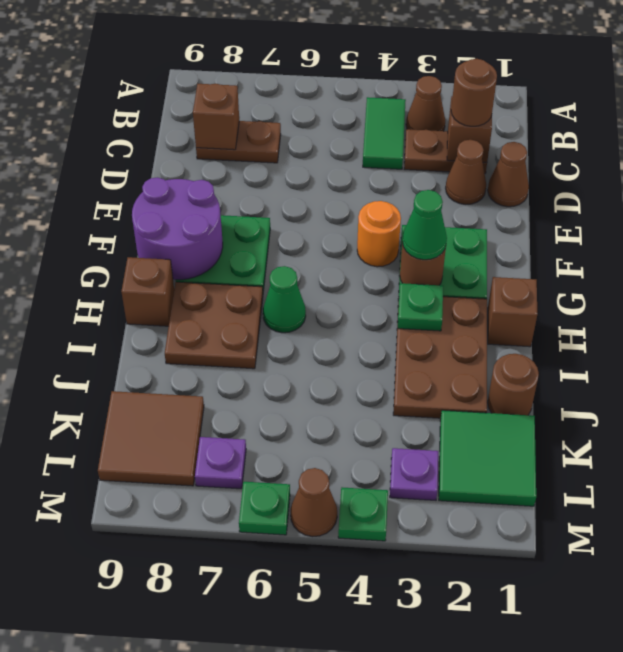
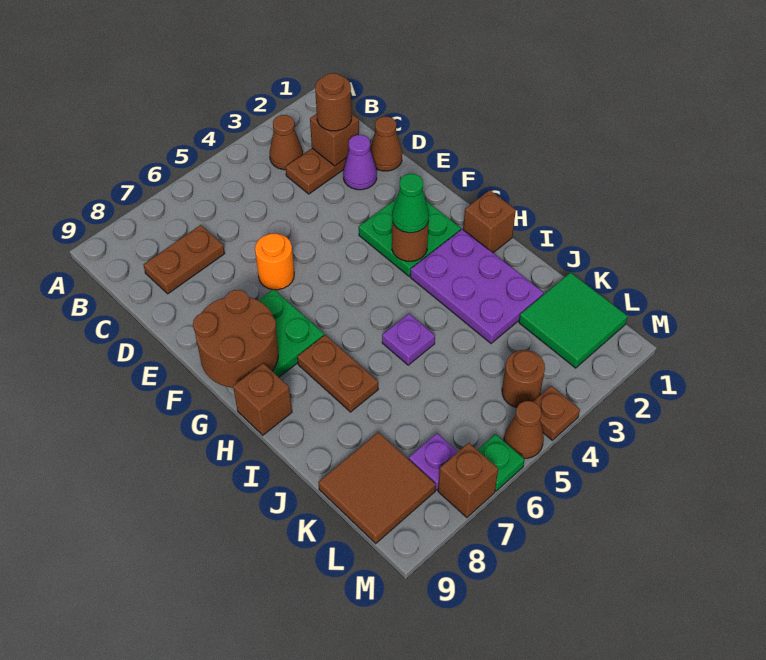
green 1x2 tile [363,97,406,169] -> none
brown 1x1 brick [193,84,239,150] -> brown 1x1 brick moved to [438,443,498,518]
brown 1x1 cone [446,140,486,204] -> purple 1x1 cone [343,135,377,190]
orange 1x1 round brick [357,201,401,267] -> orange 1x1 round brick moved to [255,234,294,290]
purple 2x2 round brick [132,177,223,280] -> brown 2x2 round brick [193,290,278,388]
brown 2x3 plate [393,297,487,418] -> purple 2x3 plate [410,229,544,343]
green 1x1 plate [398,283,443,331] -> none
green 1x1 cone [263,266,306,333] -> none
brown 2x2 plate [165,282,263,369] -> brown 1x2 plate [297,335,378,412]
brown 1x1 round brick [488,354,539,415] -> brown 1x1 round brick moved to [502,350,545,408]
purple 1x1 plate [390,448,438,500] -> purple 1x1 plate moved to [382,314,435,365]
green 1x1 plate [338,487,388,541] -> brown 1x1 plate [533,386,580,440]

